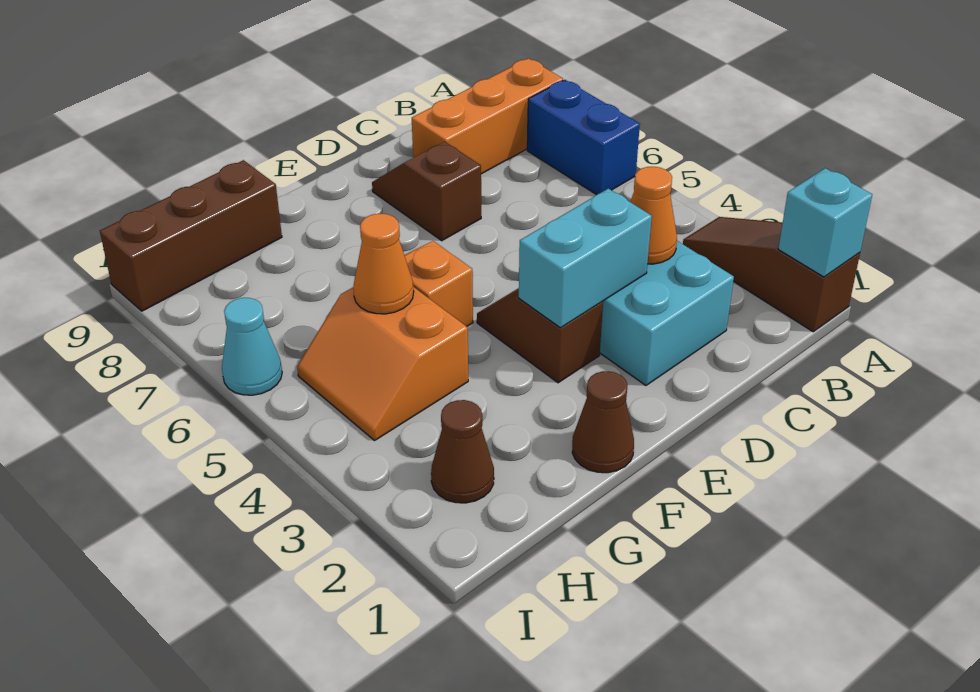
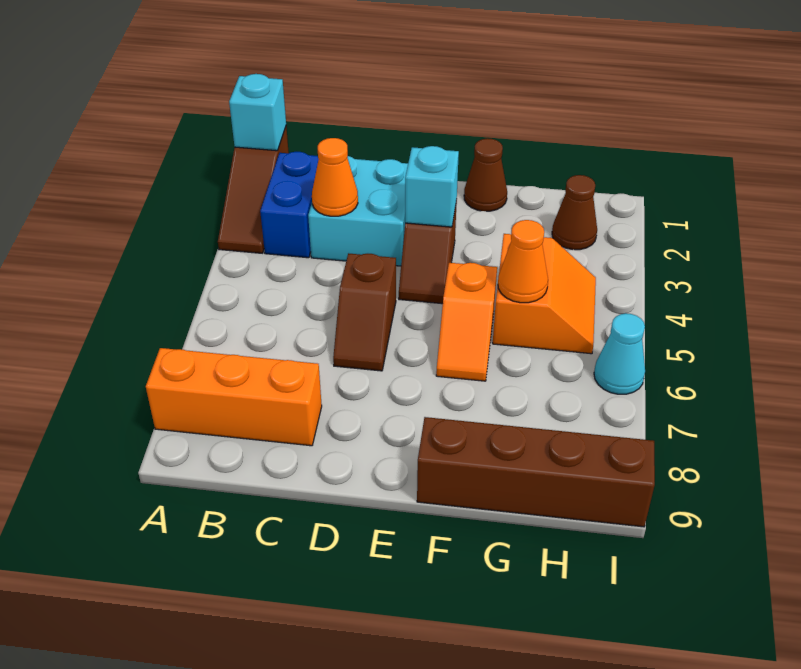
blue 1x2 brick [527,80,640,195] -> blue 1x2 brick moved to [260,152,319,258]
cyan 1x2 brick [519,189,652,328] -> cyan 1x1 brick [405,146,459,227]
brown 1x2 slope [372,142,481,241] -> brown 1x2 slope moved to [333,253,396,371]
brown 1x3 brick [100,160,282,311] -> brown 1x4 brick [417,417,655,527]

